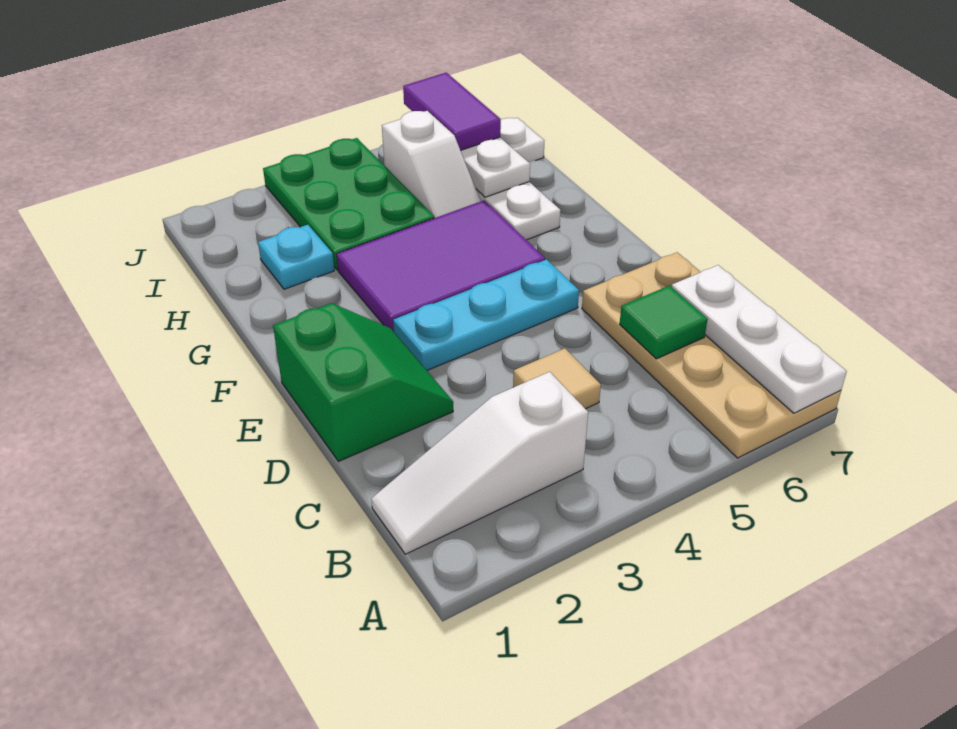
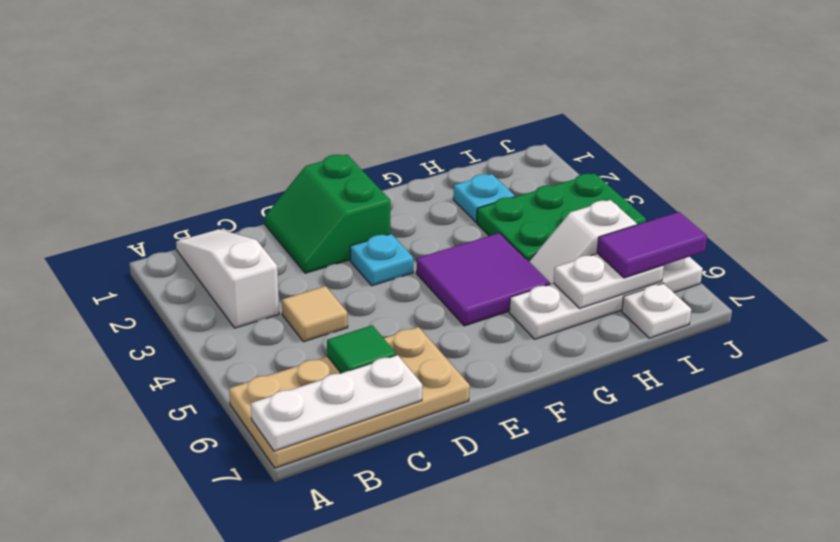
green 2x2 slope [273,303,453,461] -> green 2x2 slope turned to [265,155,391,273]
cyan 1x3 plate [393,260,579,370] -> cyan 1x1 plate [350,234,413,286]
purple 2x3 tile [337,200,545,331] -> purple 2x2 tile [416,233,550,326]

